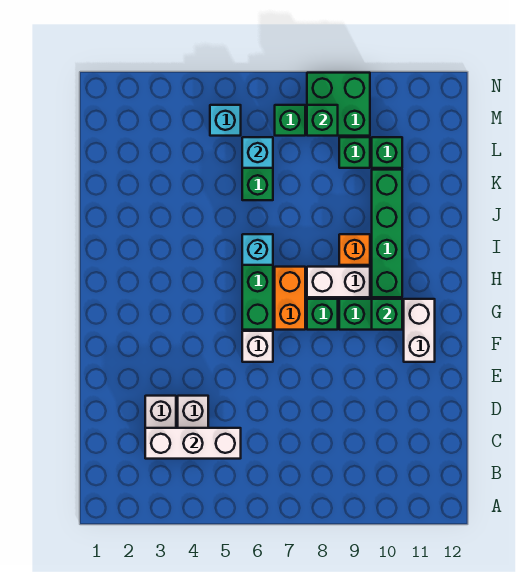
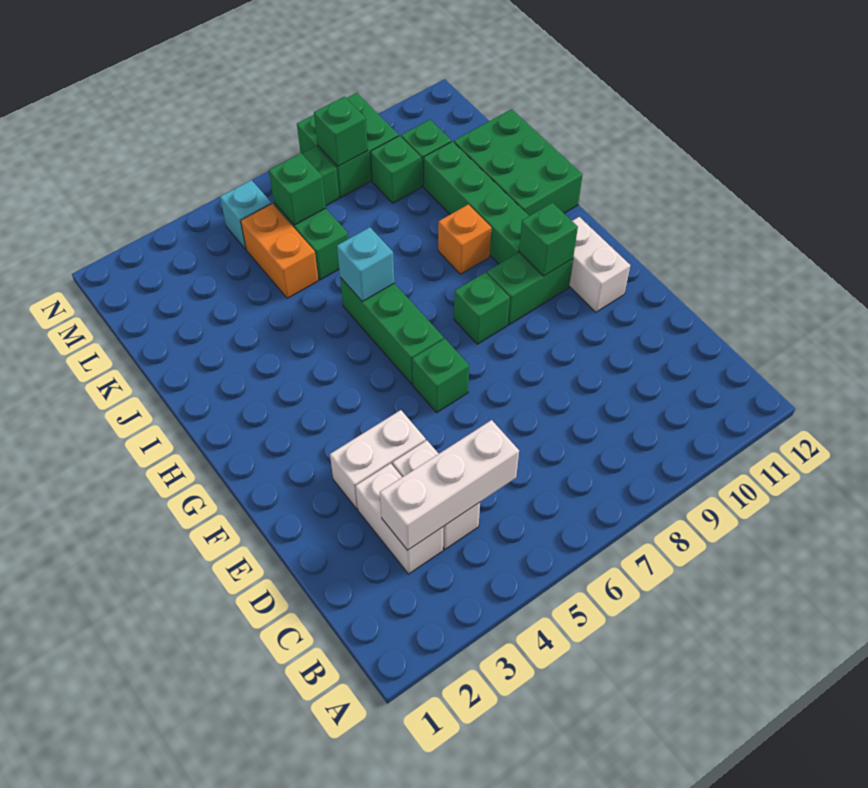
white 1x1 brick [242,331,273,362] -> green 1x1 brick [412,339,469,412]
orange 1x2 brick [275,267,305,330] -> orange 1x2 brick moved to [241,204,318,298]
white 1x2 brick [307,267,370,297] -> white 1x2 brick moved to [330,410,426,509]
none -> green 2x3 brick [454,109,582,216]
cyan 1x1 brick [242,137,273,168] -> green 1x1 brick [269,153,326,225]

